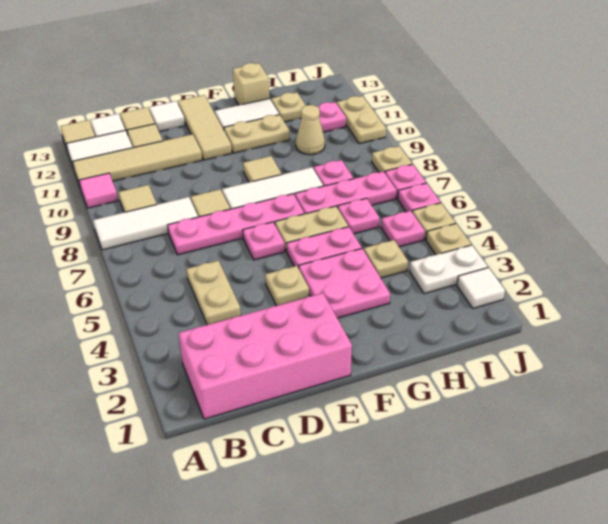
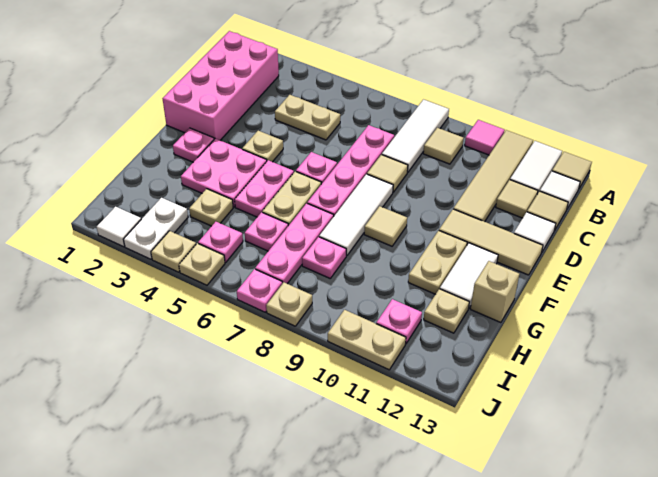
tan 1x1 cone [296,105,325,155] -> none
pink 1x1 plate [398,183,440,212] -> pink 1x1 plate moved to [173,128,214,162]

